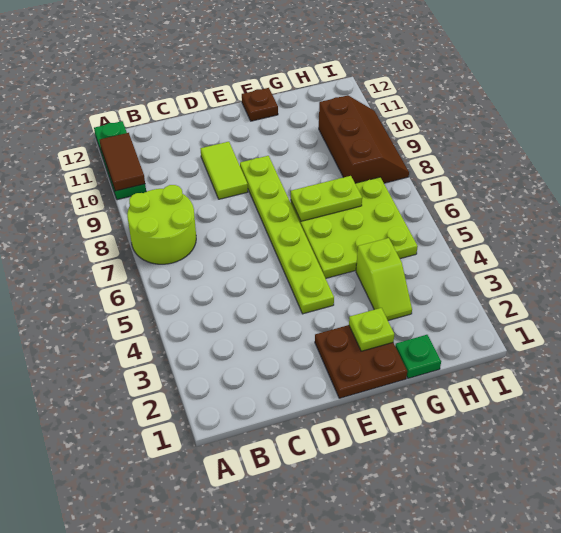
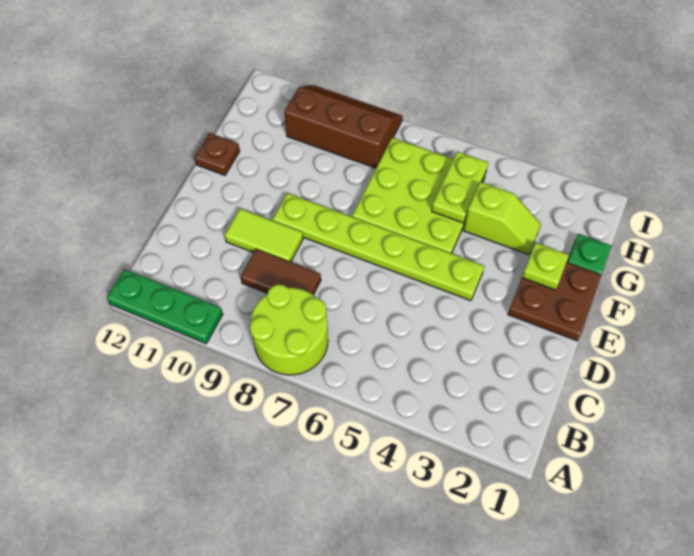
brown 1x2 tile [100,133,145,191] -> brown 1x2 tile moved to [241,249,321,295]
lime 1x2 plate [291,176,362,221] -> lime 1x2 plate moved to [432,152,488,223]

